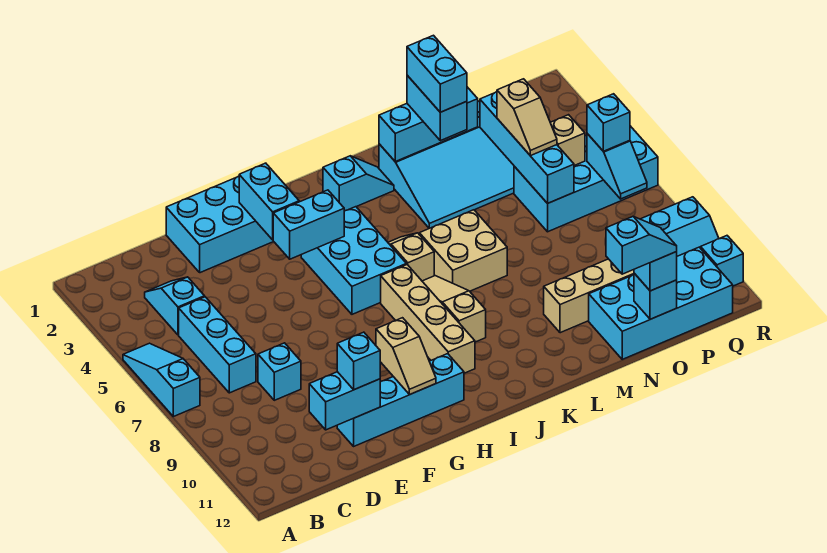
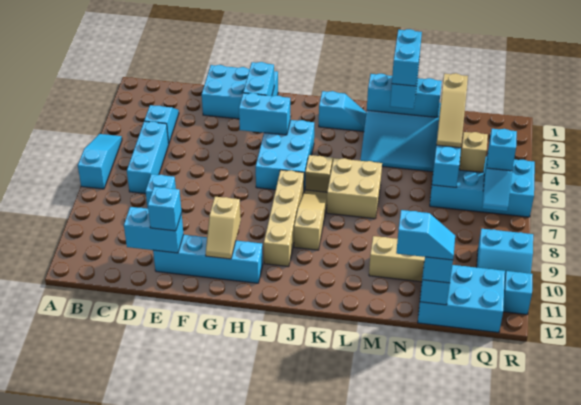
cyan 2x4 brick [589,247,733,359] -> cyan 2x3 brick [418,265,505,333]
tan 1x2 slope [497,79,557,156] -> tan 1x3 slope [436,73,468,148]

